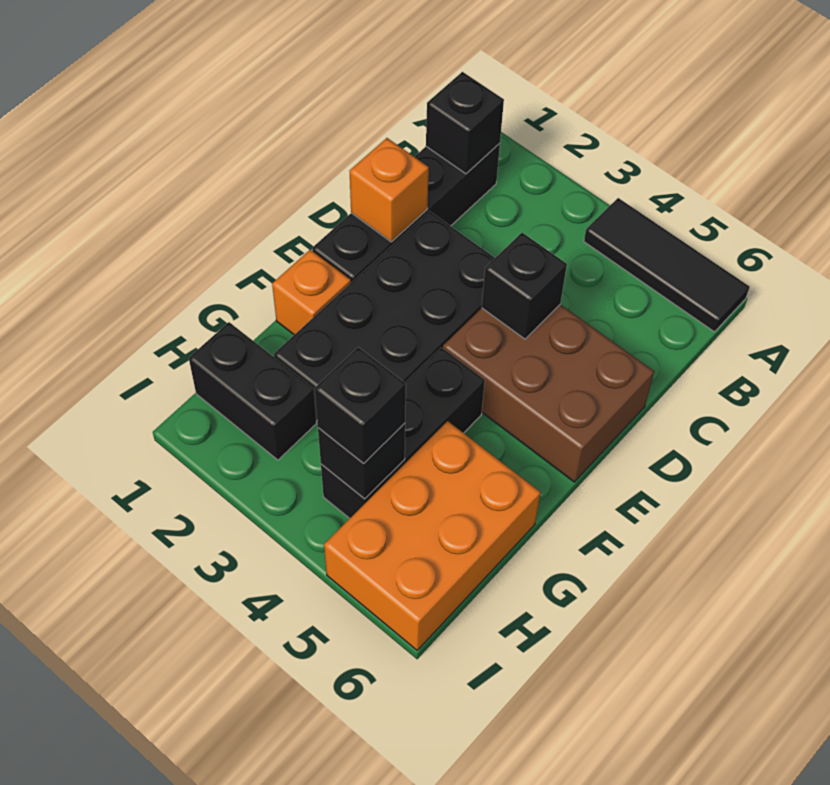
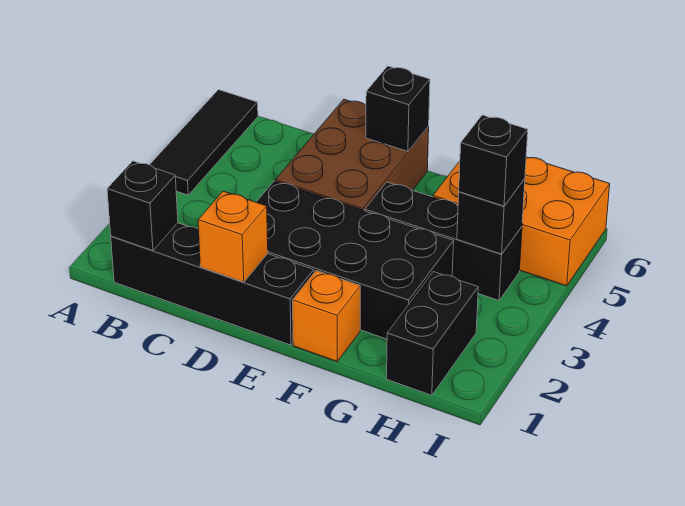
black 1x1 brick [482,233,567,339] -> black 1x1 brick moved to [366,66,430,151]

